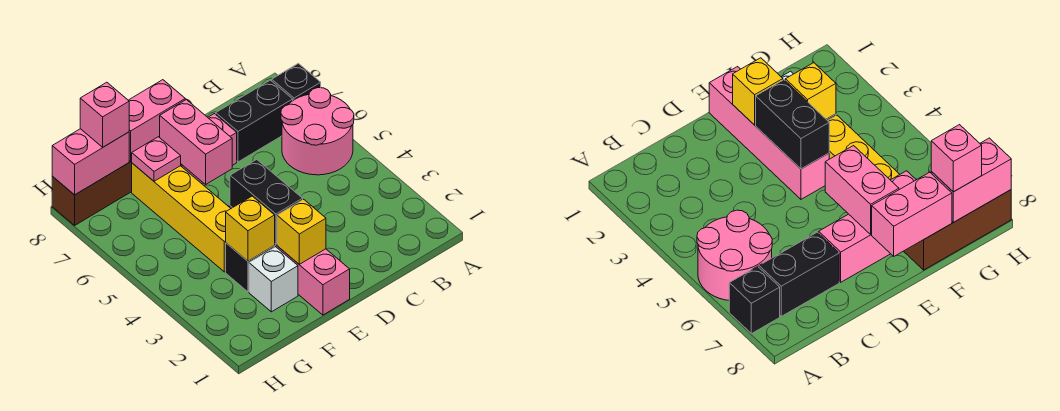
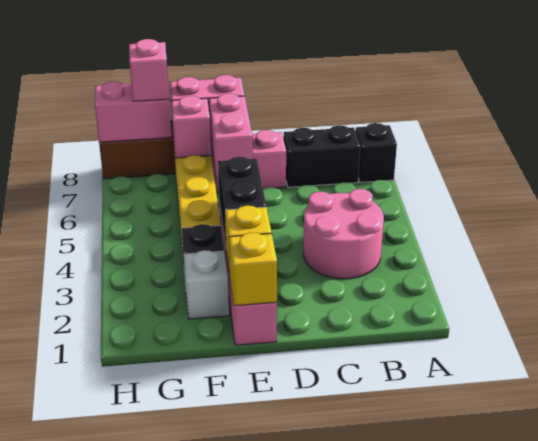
pink 2x2 round brick [281,88,354,175] -> pink 2x2 round brick moved to [303,189,384,279]
yellow 1x1 brick [226,196,275,261] -> yellow 1x1 brick moved to [229,232,277,306]
pink 1x1 plate [132,137,181,181] -> pink 1x1 brick [171,96,211,158]

